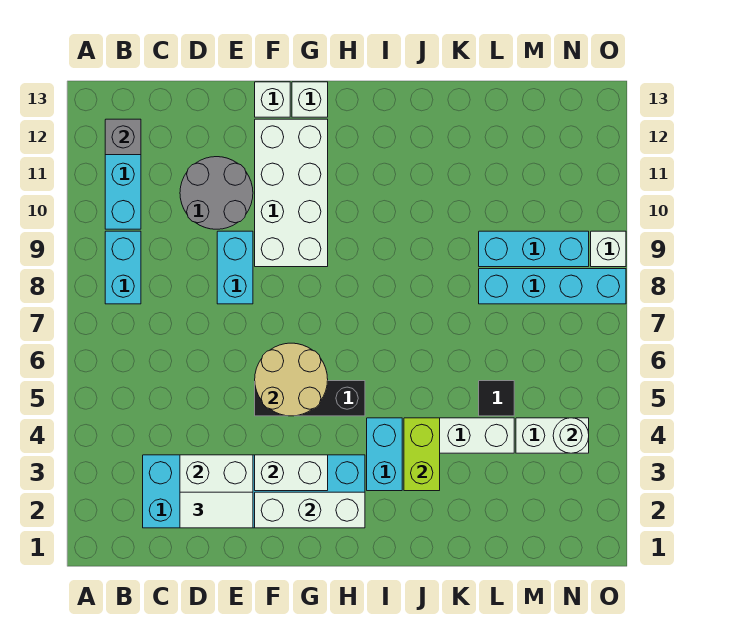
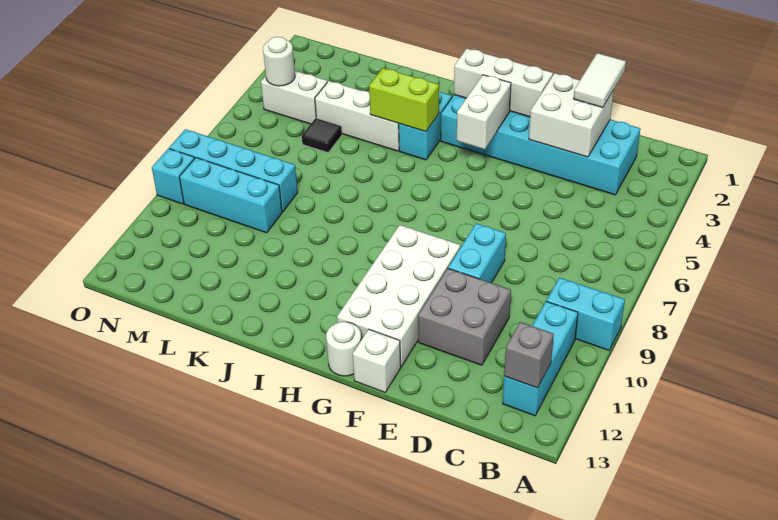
cyan 1x2 brick [105,231,141,304] -> cyan 1x2 brick turned to [546,278,625,350]
white 1x2 tile [180,492,253,528] -> white 1x2 tile turned to [574,53,626,108]
grey 2x2 round brick [180,157,253,229] -> grey 2x2 brick [418,268,511,365]
white 1x2 brick [255,455,328,491] -> white 1x2 brick turned to [457,75,511,149]
black 1x3 brick [255,381,365,416] -> none
tan 2x2 round brick [255,343,328,416] -> none
white 1x1 brick [292,82,328,117] -> white 1x1 round brick [326,322,361,376]
lime 1x2 brick [404,418,440,491] -> lime 1x2 brick turned to [369,68,439,132]
white 1x1 brick [591,231,626,267] -> cyan 1x1 brick [152,148,195,204]

